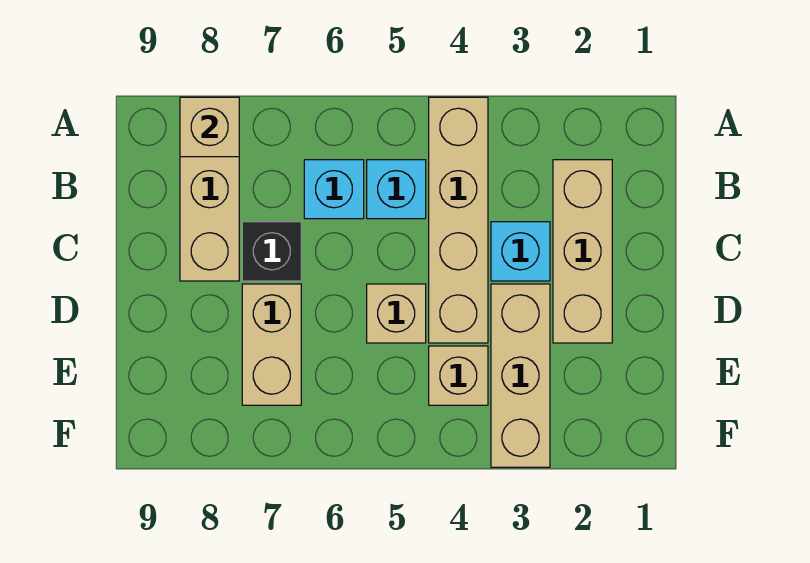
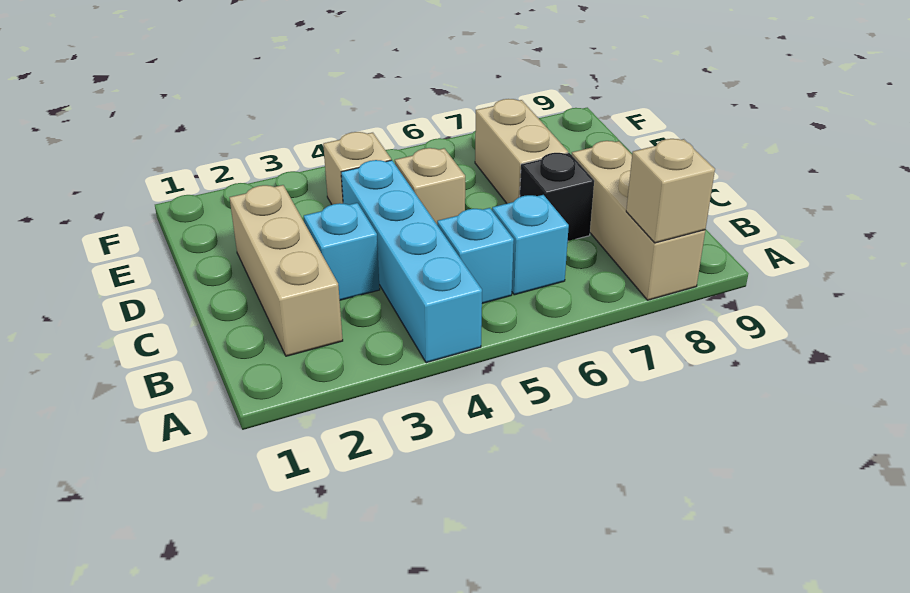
tan 1x4 brick [429,97,488,343] -> cyan 1x4 brick [341,160,482,363]
tan 1x3 brick [491,284,550,467] -> none

